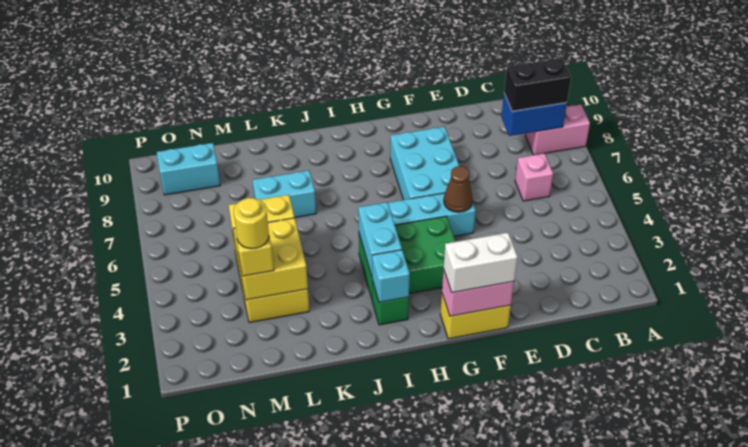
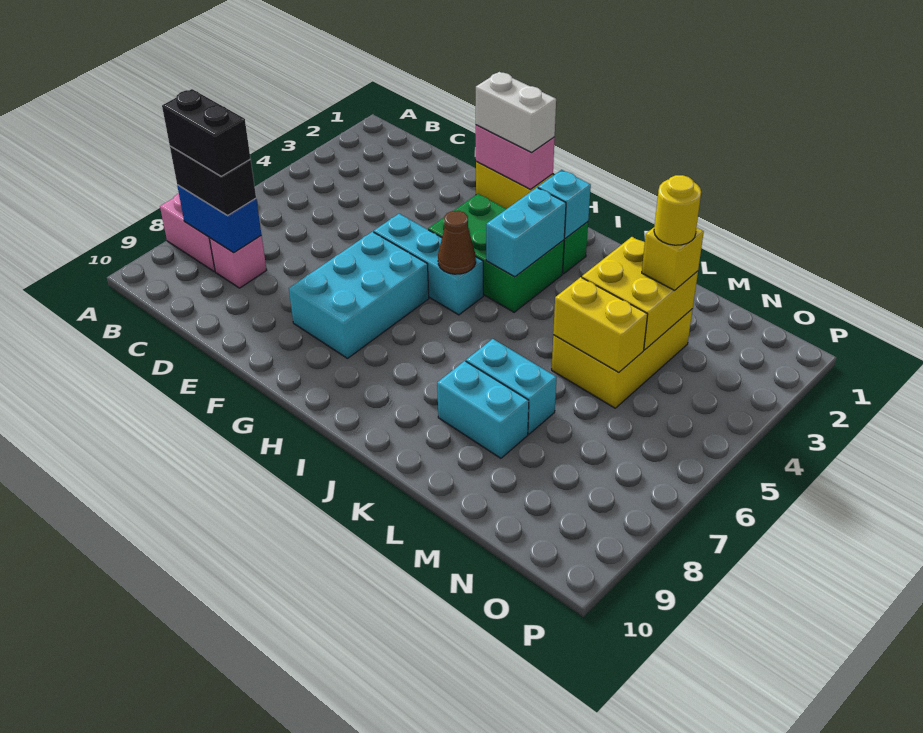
none -> black 1x2 brick [162,89,251,176]
pink 1x1 brick [515,153,553,201] -> pink 1x1 brick moved to [209,236,267,288]
brown 1x1 cone [444,166,473,212] -> brown 1x1 cone moved to [438,211,476,274]
cyan 1x2 brick [157,143,220,195] -> cyan 1x2 brick moved to [437,361,529,458]

